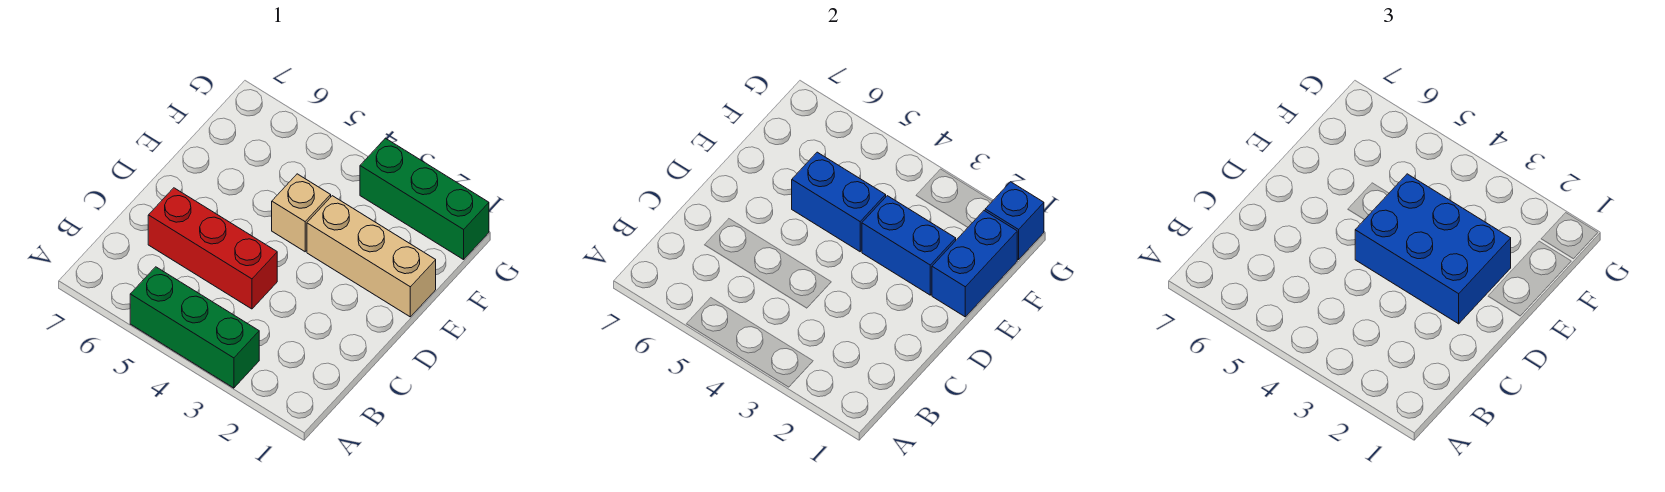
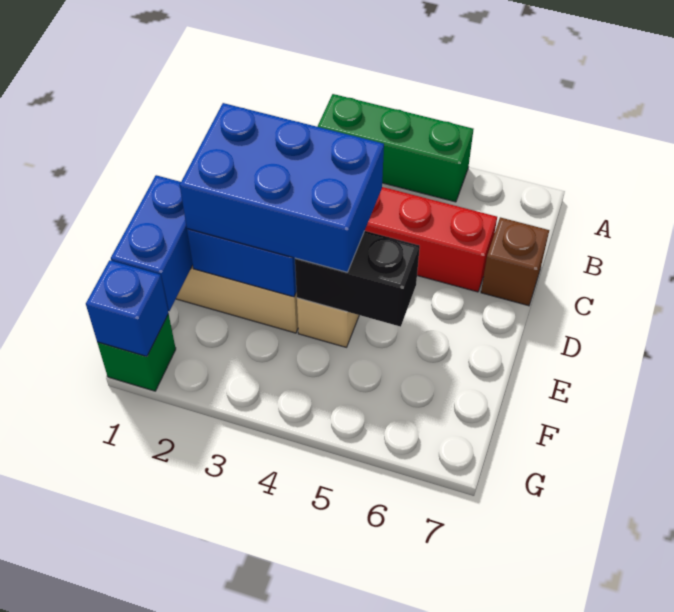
none -> brown 1x1 brick [481,217,549,306]
blue 1x2 brick [792,152,886,252] -> black 1x2 brick [295,231,420,327]
green 1x3 brick [360,138,489,260] -> green 1x1 brick [97,314,176,391]

